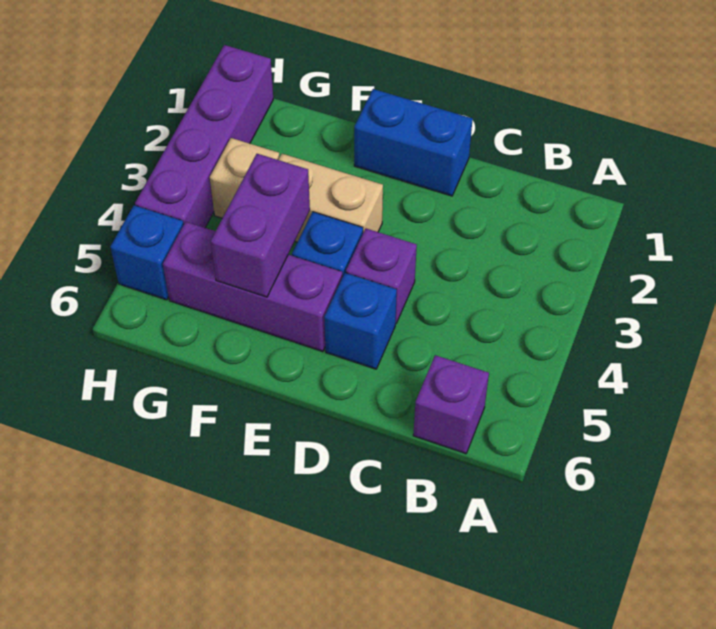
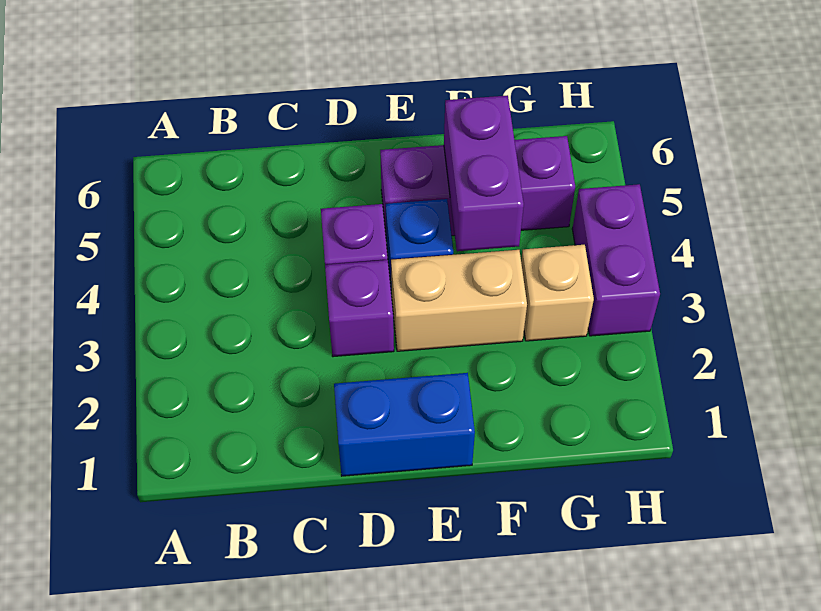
purple 1x1 brick [413,355,489,454] -> purple 1x1 brick moved to [325,260,394,357]
blue 1x1 brick [324,273,397,369] -> none
purple 1x4 brick [135,45,273,228] -> purple 1x2 brick [572,184,660,336]
blue 1x1 brick [110,205,184,300] -> none

